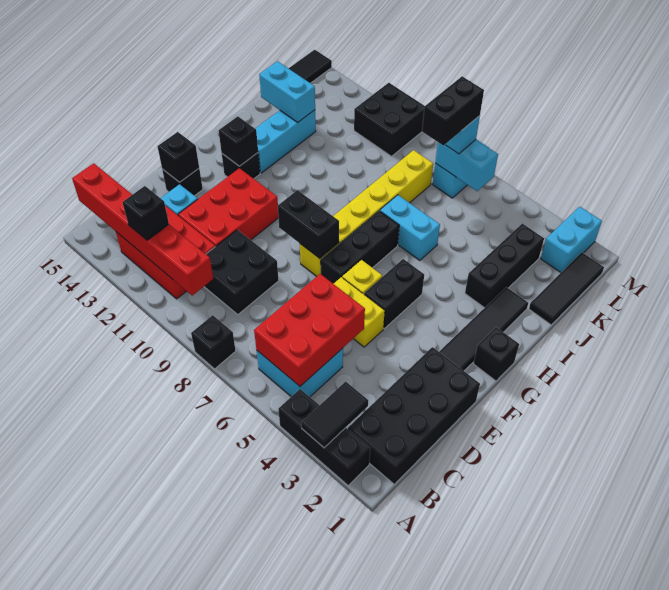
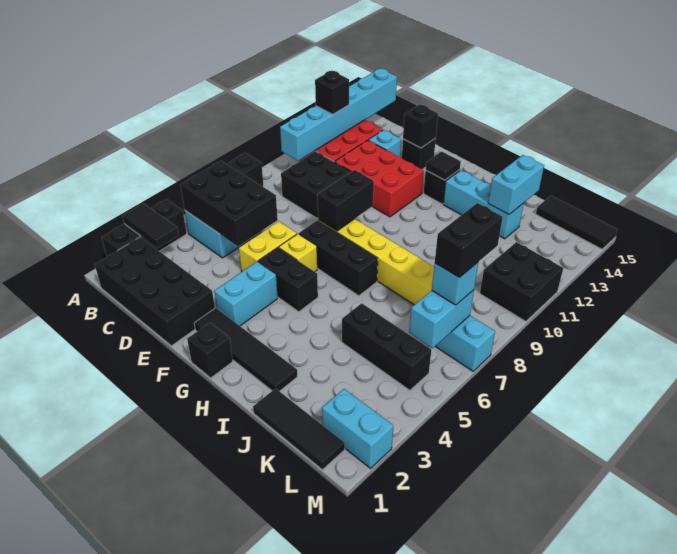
red 2x3 brick [254,274,365,386] -> black 2x3 brick [180,161,278,246]
red 1x6 brick [72,163,213,296] -> cyan 1x6 brick [280,69,397,161]
black 1x1 brick [219,116,258,166] -> black 1x1 tile [426,151,461,180]
black 1x3 brick [465,224,544,308] -> black 1x3 brick moved to [342,303,431,390]
cyan 1x2 brick [380,195,440,260] -> cyan 1x2 brick moved to [214,262,278,326]
black 1x2 brick [422,76,484,145] -> black 1x2 brick turned to [435,203,503,278]

